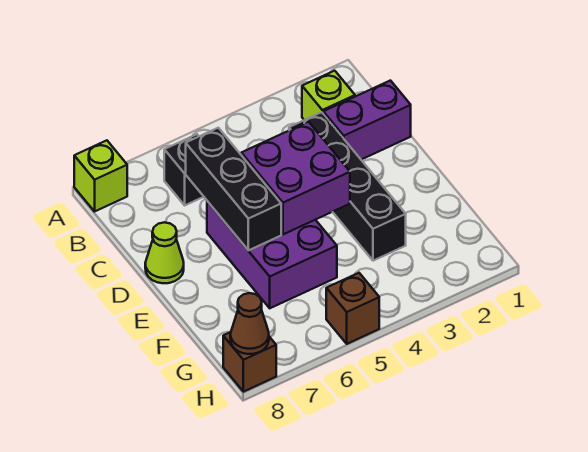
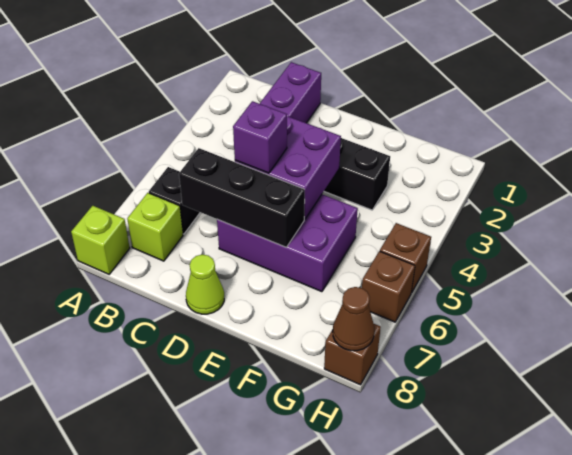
lime 1x1 brick [302,71,355,120] -> lime 1x1 brick moved to [127,193,183,261]
none -> purple 1x1 brick [233,101,287,173]
none -> brown 1x1 brick [362,251,415,322]

